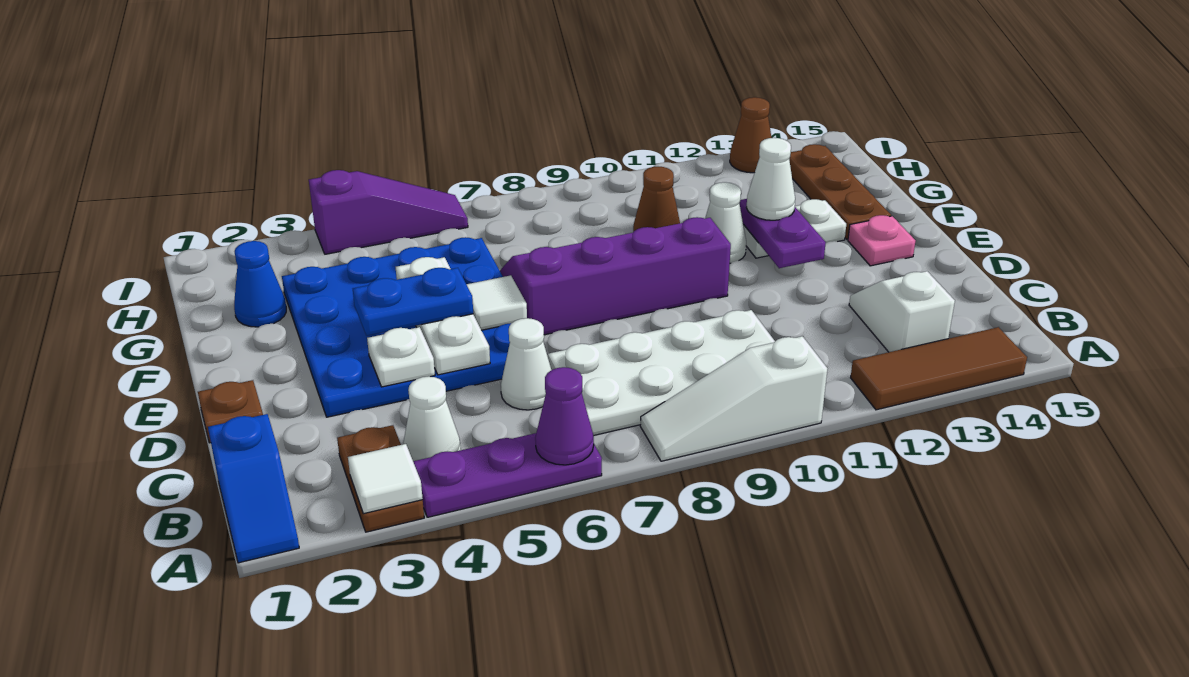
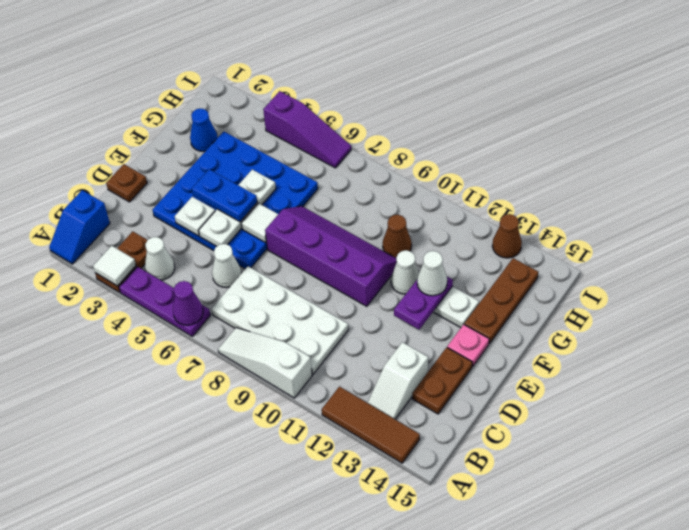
white 1x2 slope [849,271,955,352] -> white 1x2 slope turned to [368,342,428,419]
none -> brown 1x2 plate [412,347,472,414]

